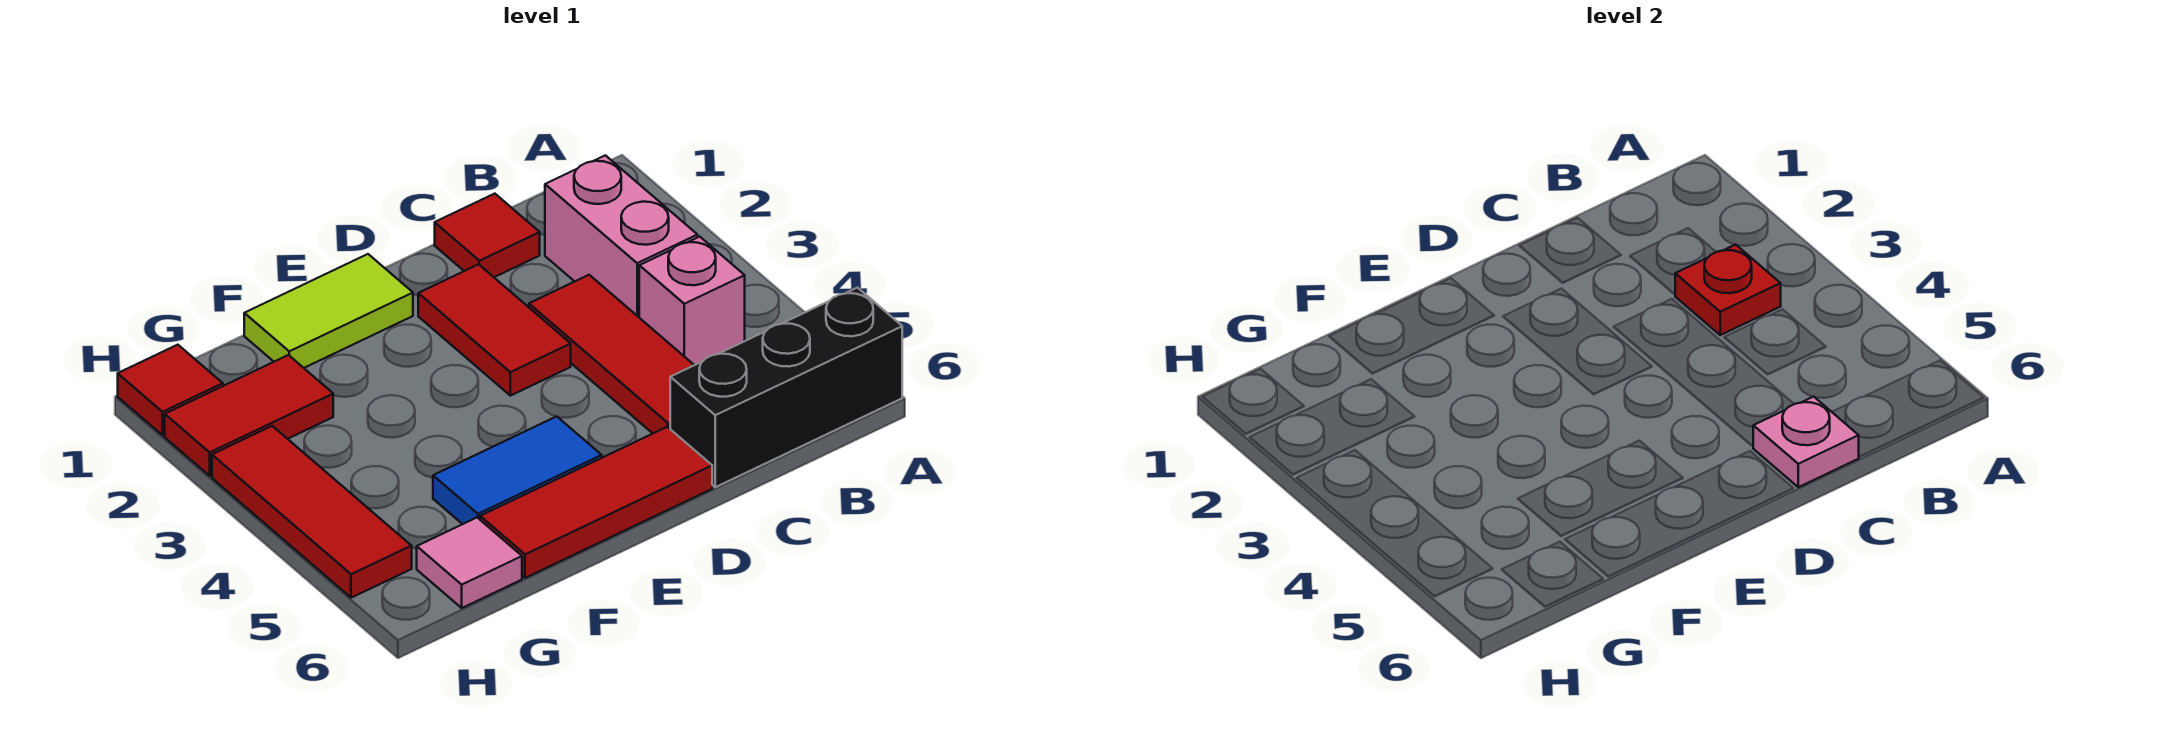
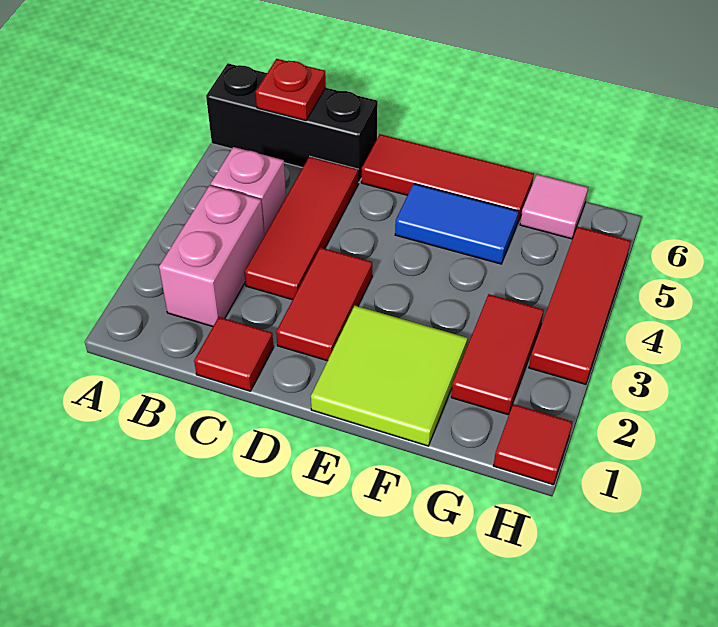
red 1x1 plate [1675,245,1781,335] -> red 1x1 plate moved to [256,59,326,121]
pink 1x1 plate [1753,397,1859,487] -> none
lime 1x2 tile [244,254,413,368] -> lime 2x2 tile [311,306,468,446]
red 1x2 tile [165,355,333,476] -> red 1x2 tile turned to [451,294,544,415]

